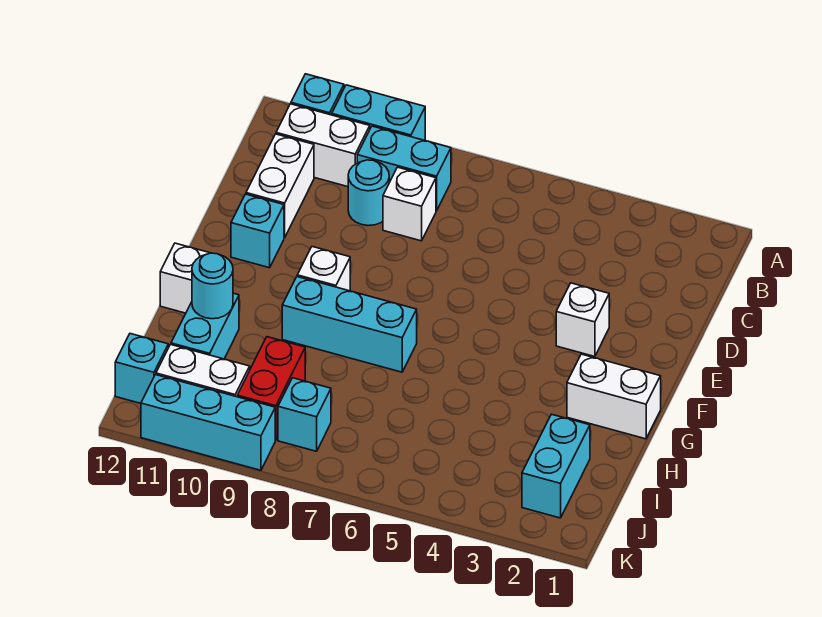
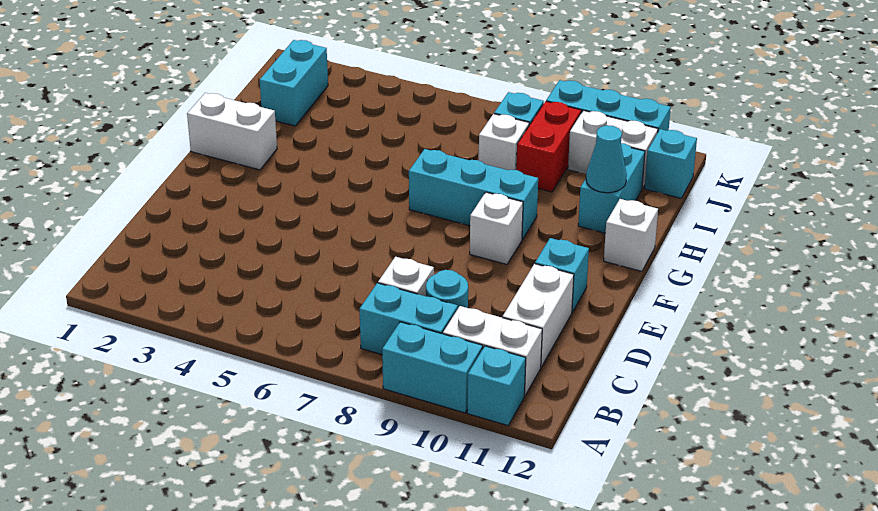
white 1x1 brick [556,283,609,357] -> white 1x1 brick moved to [479,114,529,170]
cyan 1x1 round brick [192,253,233,319] -> cyan 1x1 cone [586,125,627,193]

